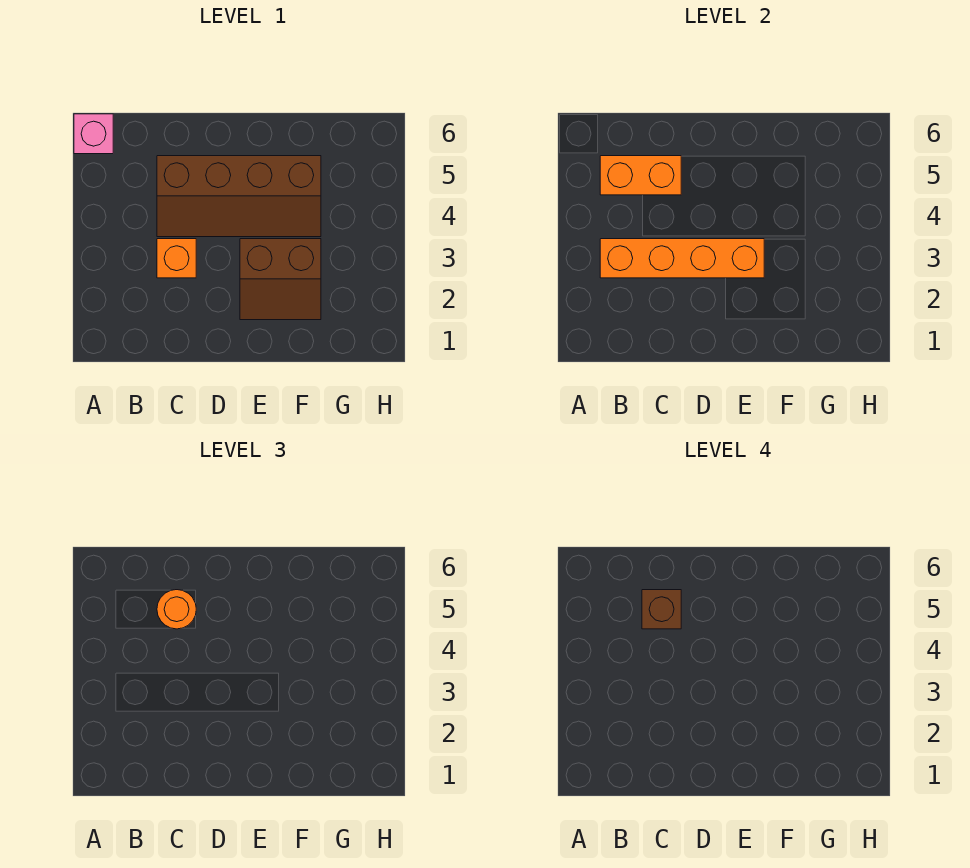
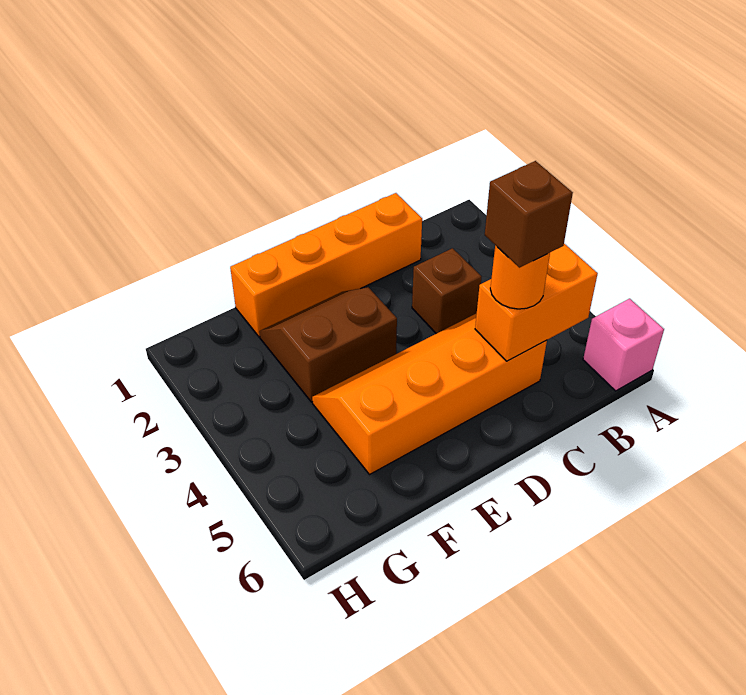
orange 1x4 brick [600,239,764,278] -> orange 1x4 brick moved to [230,193,422,337]
orange 1x1 brick [157,239,196,278] -> brown 1x1 brick [412,248,482,334]
brown 2x4 slope [157,156,321,237] -> orange 2x4 slope [312,313,547,474]

